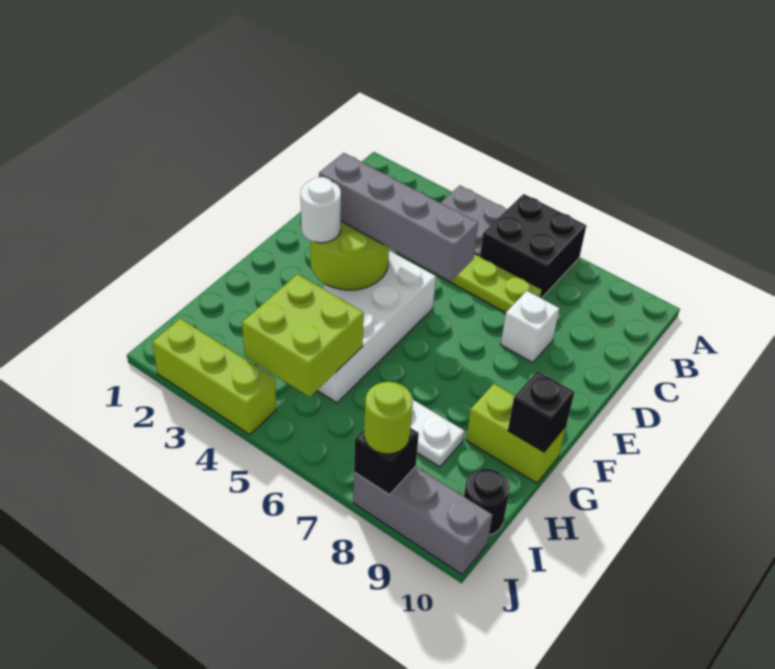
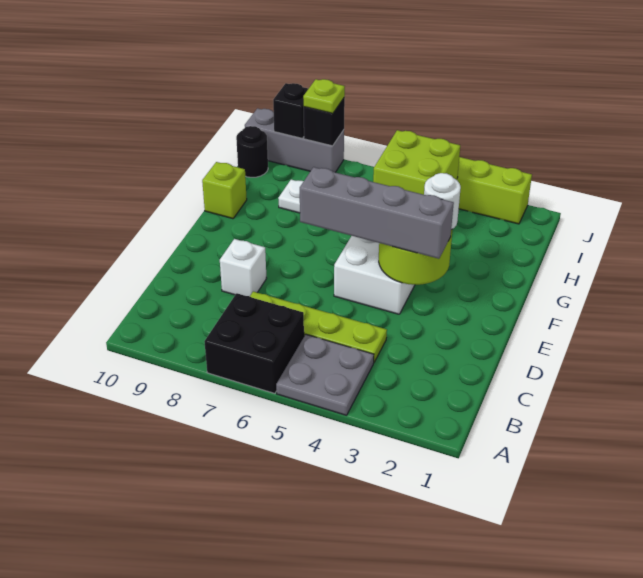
lime 1x2 brick [466,384,566,483] -> lime 1x1 brick [202,162,247,219]
black 1x1 brick [508,371,574,452] -> black 1x1 brick moved to [273,83,308,138]
lime 1x1 round brick [364,382,413,454] -> lime 1x1 plate [303,79,345,114]

